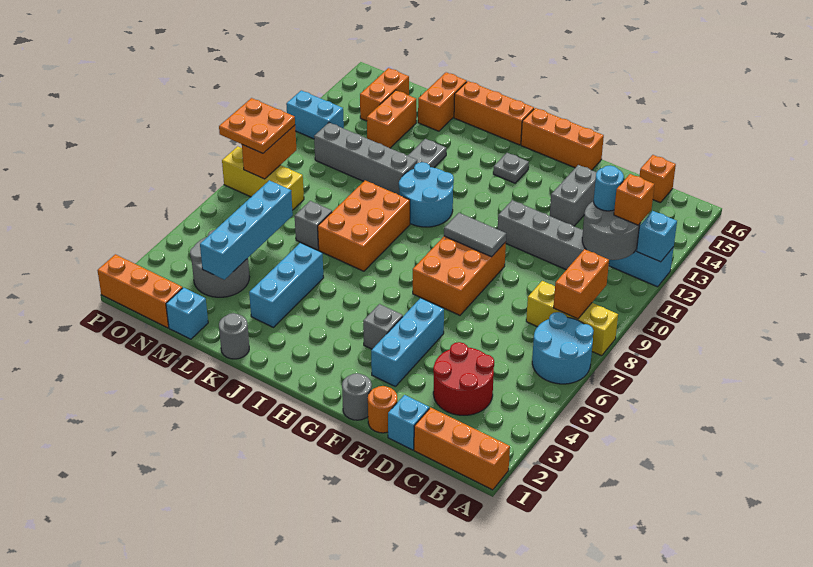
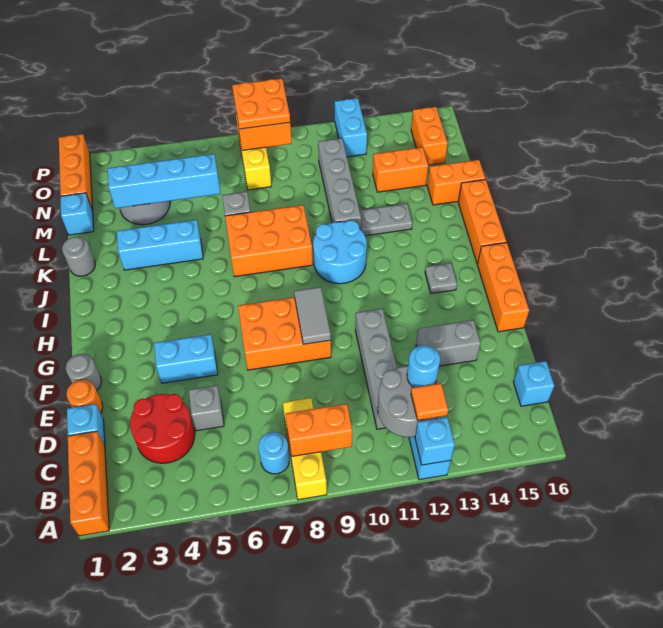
cyan 2x2 round brick [532,312,594,384] -> cyan 1x1 round brick [258,432,289,474]
orange 1x1 brick [614,174,654,225] -> orange 1x1 tile [411,383,448,420]
orange 1x1 brick [639,155,676,203] -> cyan 1x1 brick [513,361,554,406]
cyan 1x3 brick [371,298,444,386] -> cyan 1x2 brick [154,334,218,383]
grey 1x1 brick [363,304,403,349] -> grey 1x1 brick moved to [189,385,224,431]
orange 1x2 brick [360,68,409,121] -> orange 1x2 brick turned to [411,107,448,165]

